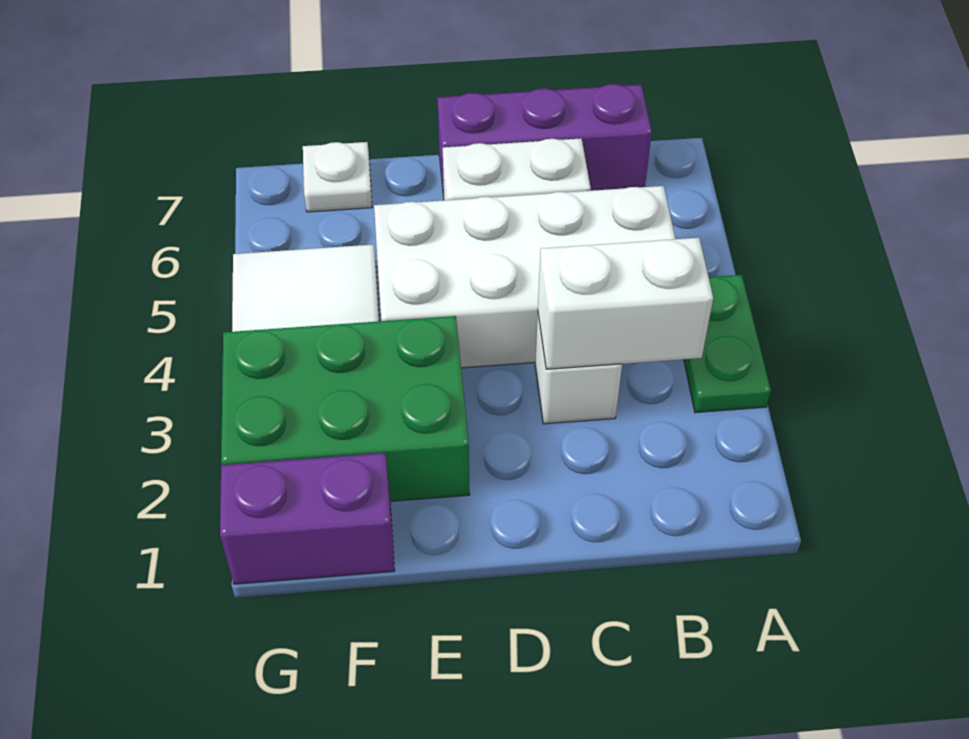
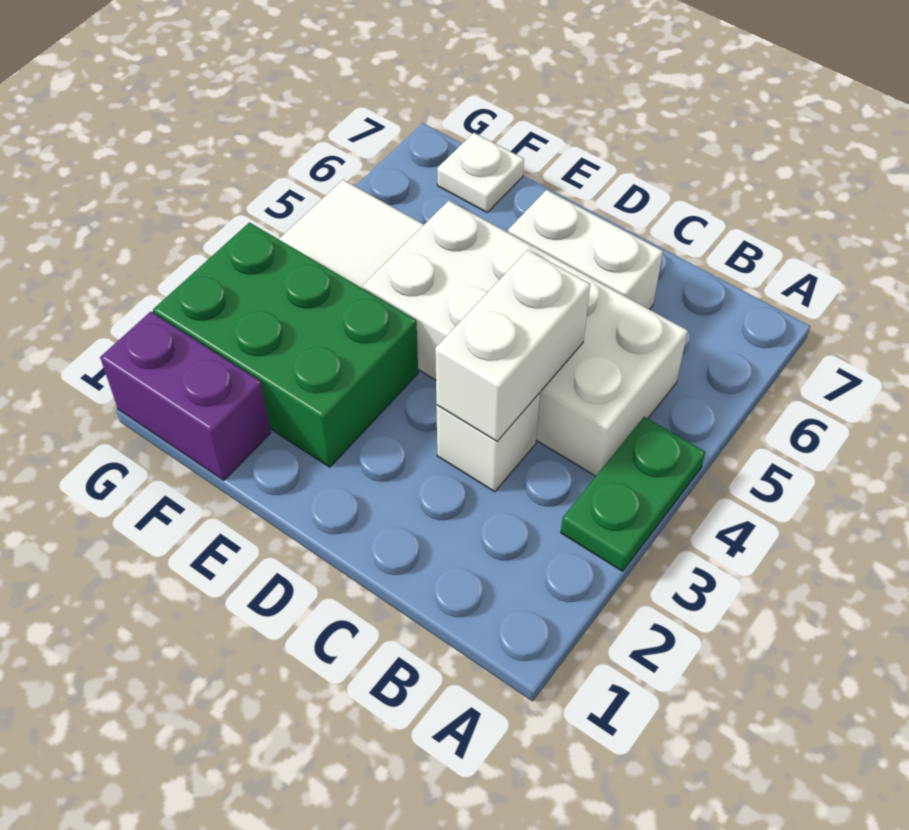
white 1x2 brick [538,238,713,369] -> white 1x2 brick turned to [435,250,590,441]
purple 1x3 brick [437,84,652,197] -> none

